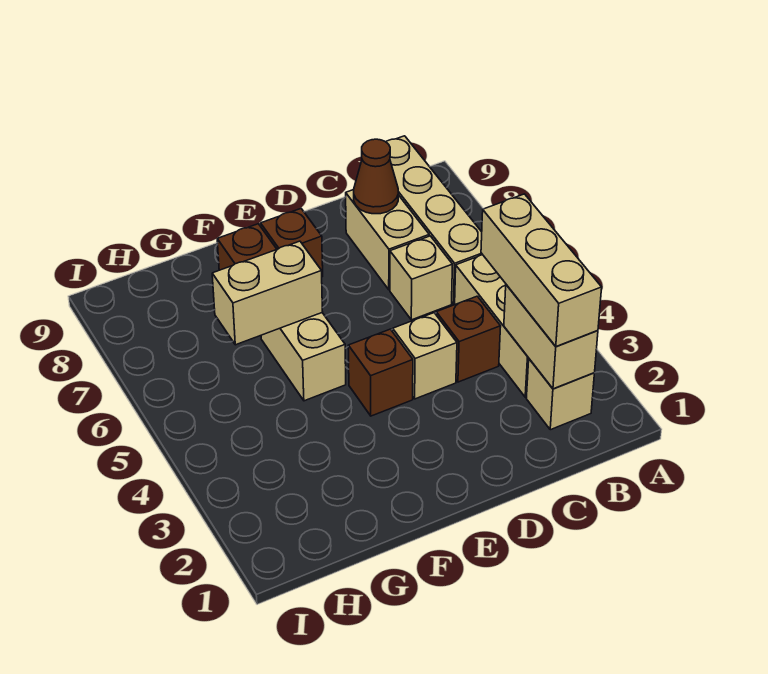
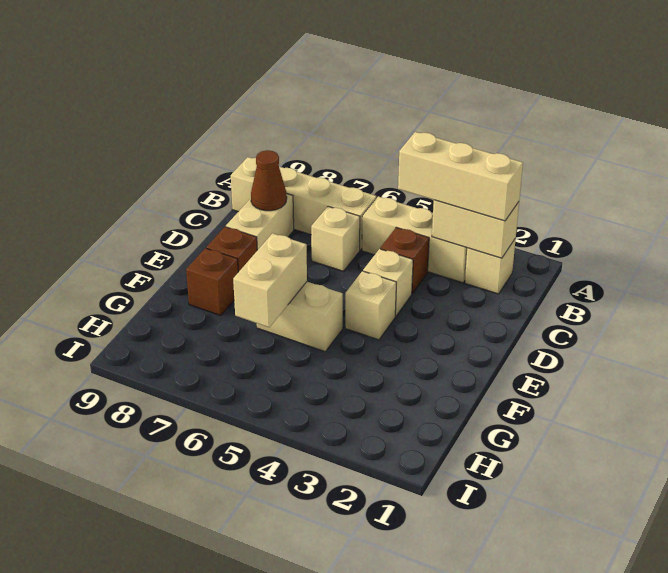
tan 1x2 brick [346,190,429,290] -> tan 1x2 brick turned to [226,194,294,250]
brown 1x1 brick [348,329,413,416] -> tan 1x1 brick [345,271,396,340]

